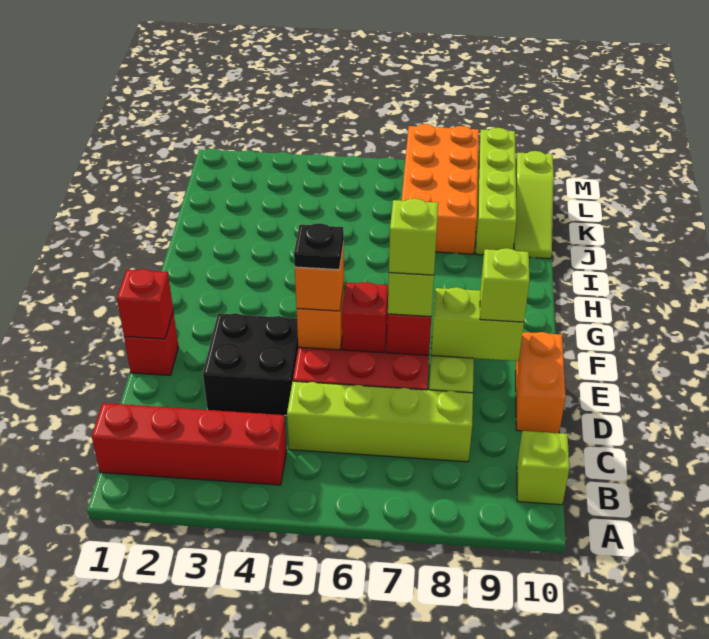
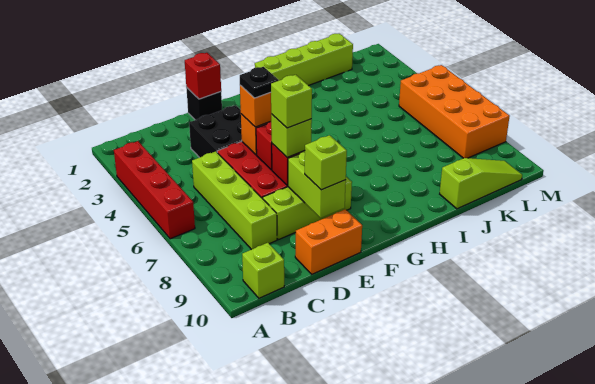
red 1x4 brick [92,403,287,485] -> red 1x4 brick moved to [114,141,195,239]
red 1x1 brick [124,312,178,375] -> black 1x1 brick [186,87,222,120]
orange 2x4 brick [401,124,479,254] -> orange 2x4 brick turned to [399,65,510,158]
lime 1x4 brick [476,128,517,255] -> lime 1x4 brick moved to [255,34,353,86]
lime 1x3 slope [514,151,554,259] -> lime 1x3 slope turned to [440,158,522,209]

